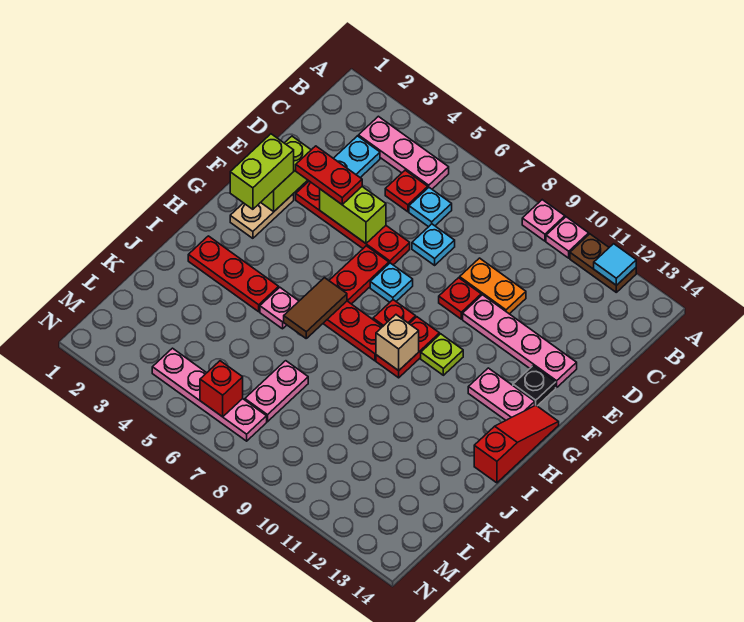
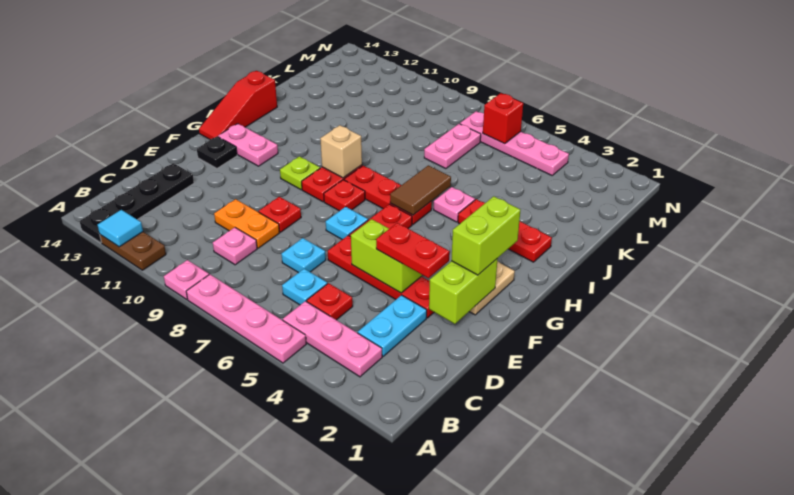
pink 1x1 plate [546,217,589,258] -> pink 1x1 plate moved to [213,227,257,265]
none -> black 1x4 plate [80,163,194,243]
pink 1x4 plate [463,295,577,388] -> pink 1x4 plate moved to [186,274,306,363]

